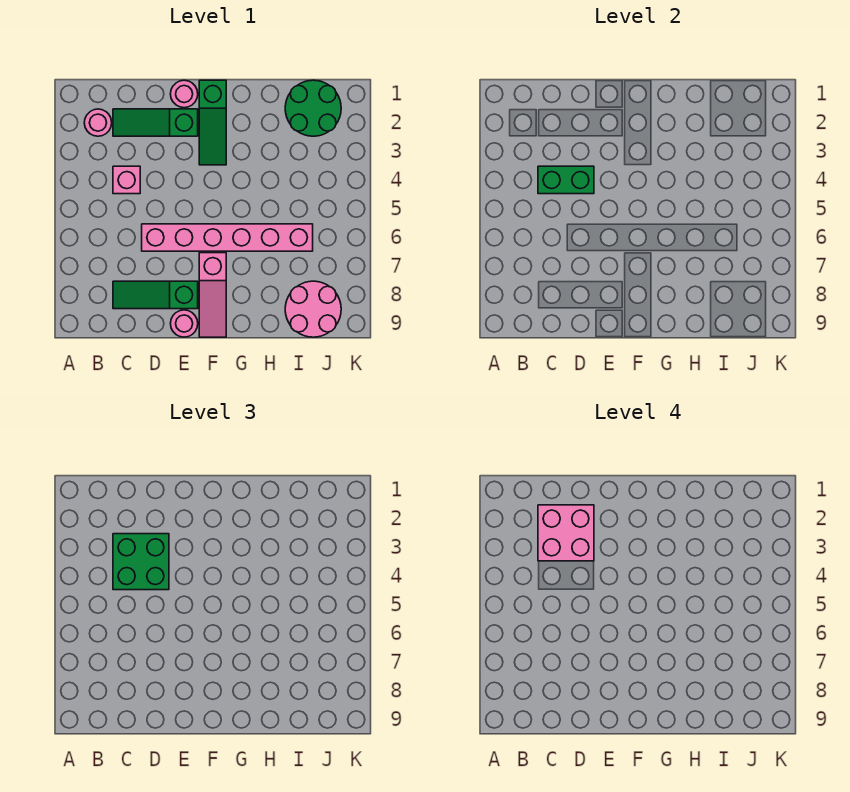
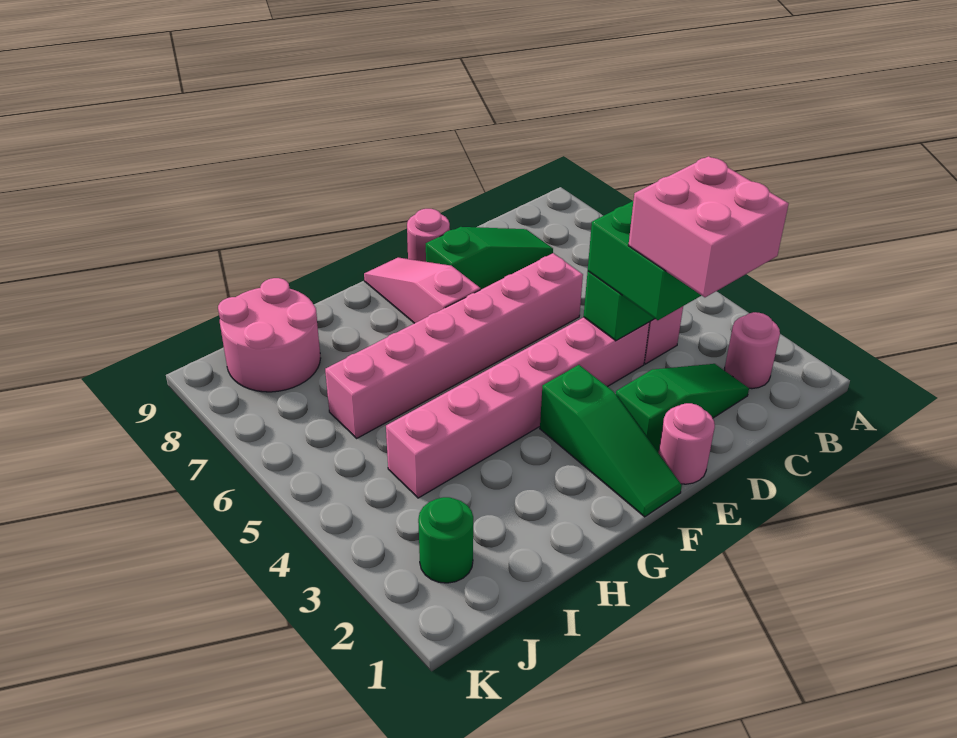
none -> pink 1x6 brick [386,317,650,498]
green 1x3 slope [199,80,226,165] -> green 1x3 slope turned to [540,365,682,517]
green 2x2 round brick [285,80,341,136] -> green 1x1 round brick [418,497,473,583]

